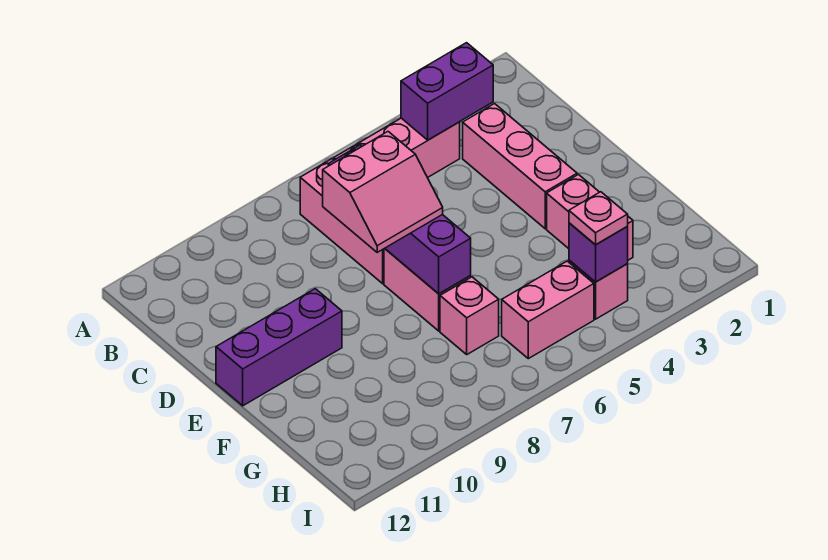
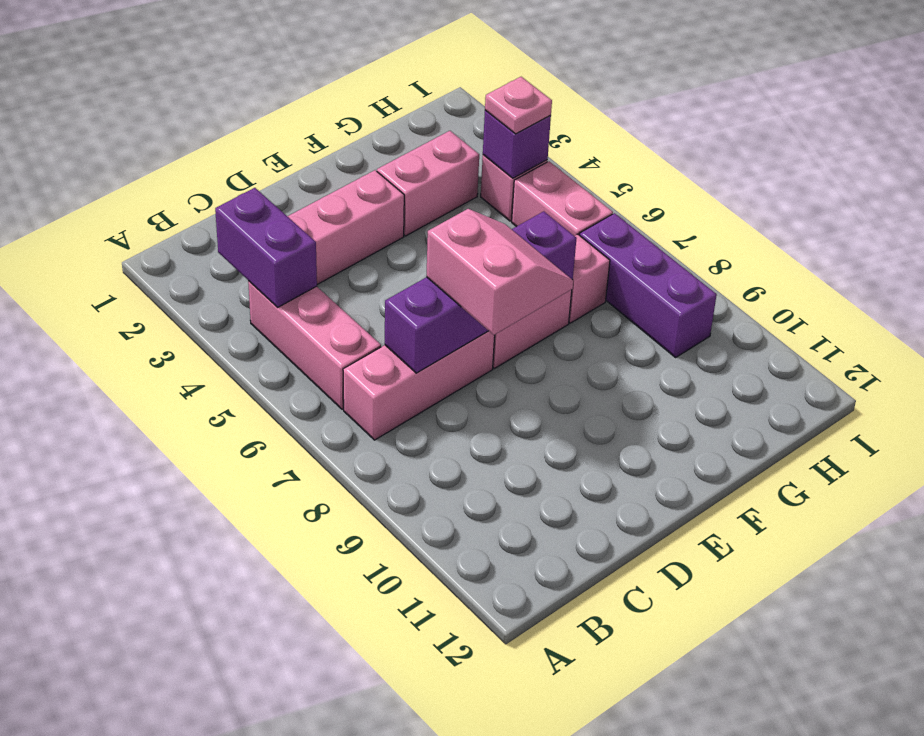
purple 1x3 brick [216,289,342,406] -> purple 1x3 brick moved to [580,213,717,357]

